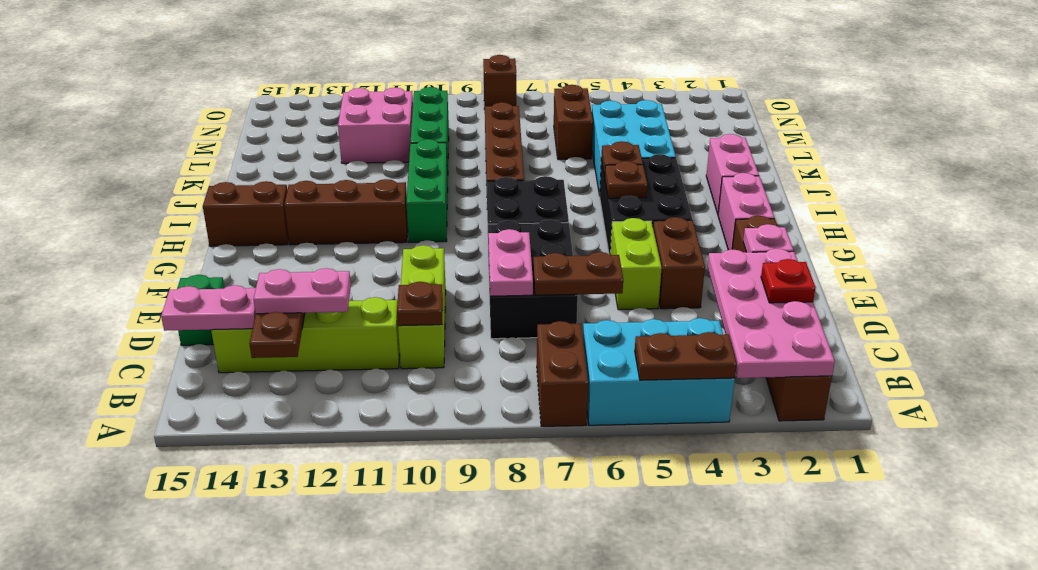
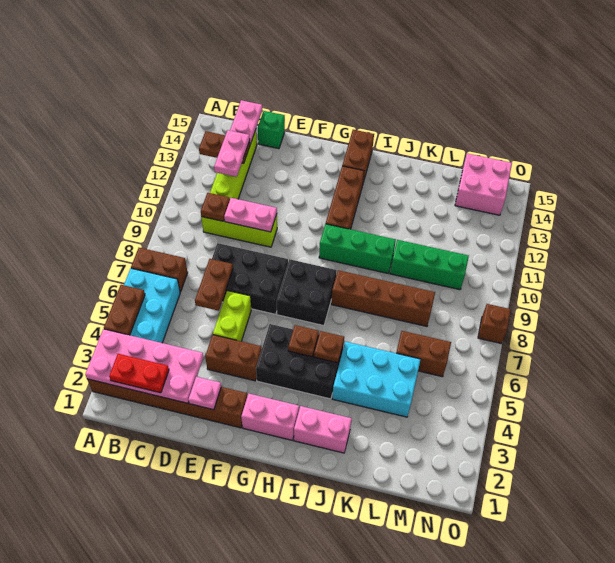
red 1x1 plate [761,259,816,303] -> red 1x2 plate [109,354,169,393]
pink 1x2 plate [488,229,533,296] -> pink 1x2 plate moved to [224,198,277,232]
lime 1x2 brick [611,218,662,310] -> lime 1x2 brick turned to [213,291,251,341]
pink 2x2 brick [338,88,413,163] -> pink 2x2 brick moved to [455,154,512,215]

